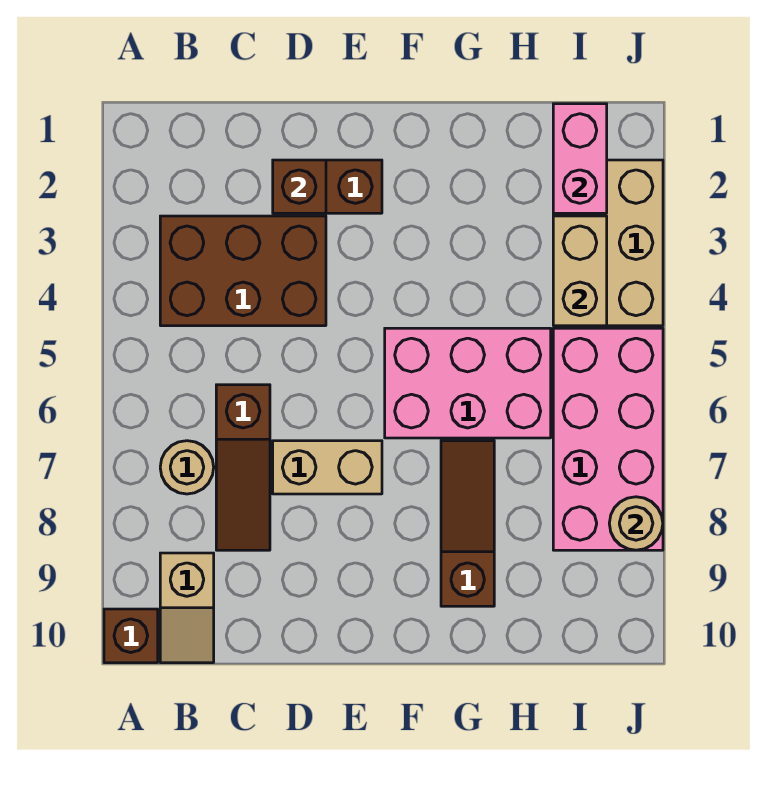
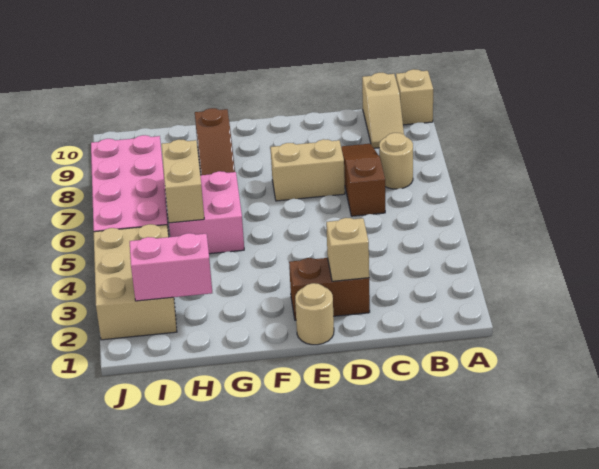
brown 1x1 brick [104,609,158,663] -> tan 1x1 brick [396,69,433,125]
brown 2x3 brick [160,216,326,326] -> none
tan 1x2 slope [160,553,214,663] -> tan 1x2 slope turned to [362,73,404,148]
brown 1x1 brick [273,160,326,213] -> tan 1x1 brick [326,218,369,281]
pink 2x3 brick [385,328,551,438] -> pink 2x2 brick [169,171,244,254]
pink 1x2 brick [553,104,607,213] -> pink 1x2 brick turned to [130,233,212,301]
tan 1x2 brick [553,216,607,326] -> tan 1x2 brick moved to [161,139,204,223]
tan 1x1 round brick [609,497,663,550] -> tan 1x1 round brick moved to [295,283,334,345]

